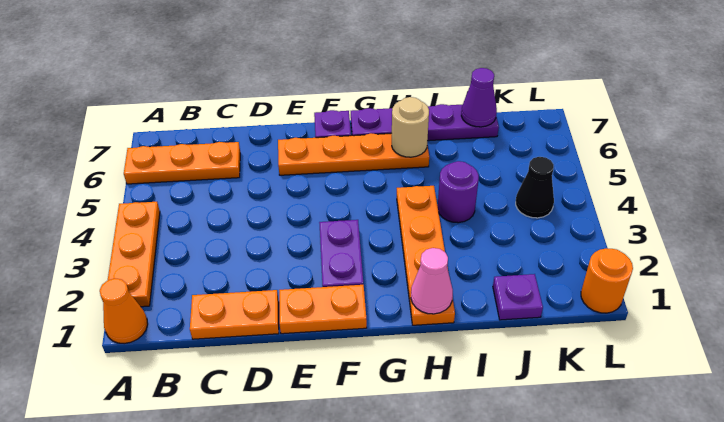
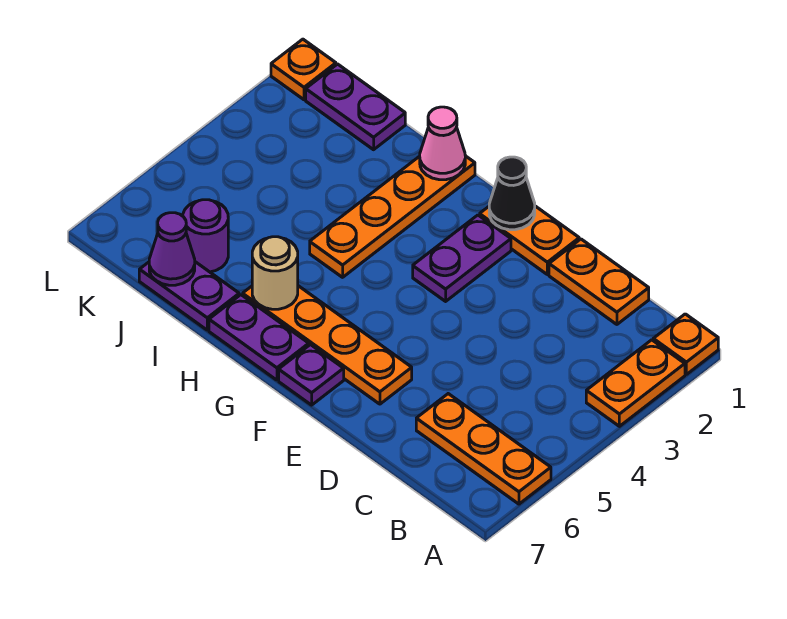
orange 1x1 cone [100,278,148,344] -> orange 1x1 plate [653,314,718,374]
orange 1x3 plate [108,202,160,307] -> orange 1x2 plate [586,340,685,426]
purple 1x1 round brick [438,161,479,223] -> purple 1x1 round brick moved to [183,200,228,272]
purple 1x1 plate [493,274,543,320] -> purple 1x2 plate [306,64,405,150]
black 1x1 cone [516,157,554,218] -> black 1x1 cone moved to [489,157,535,230]
orange 1x1 round brick [581,248,633,313] -> orange 1x1 plate [271,39,336,100]

